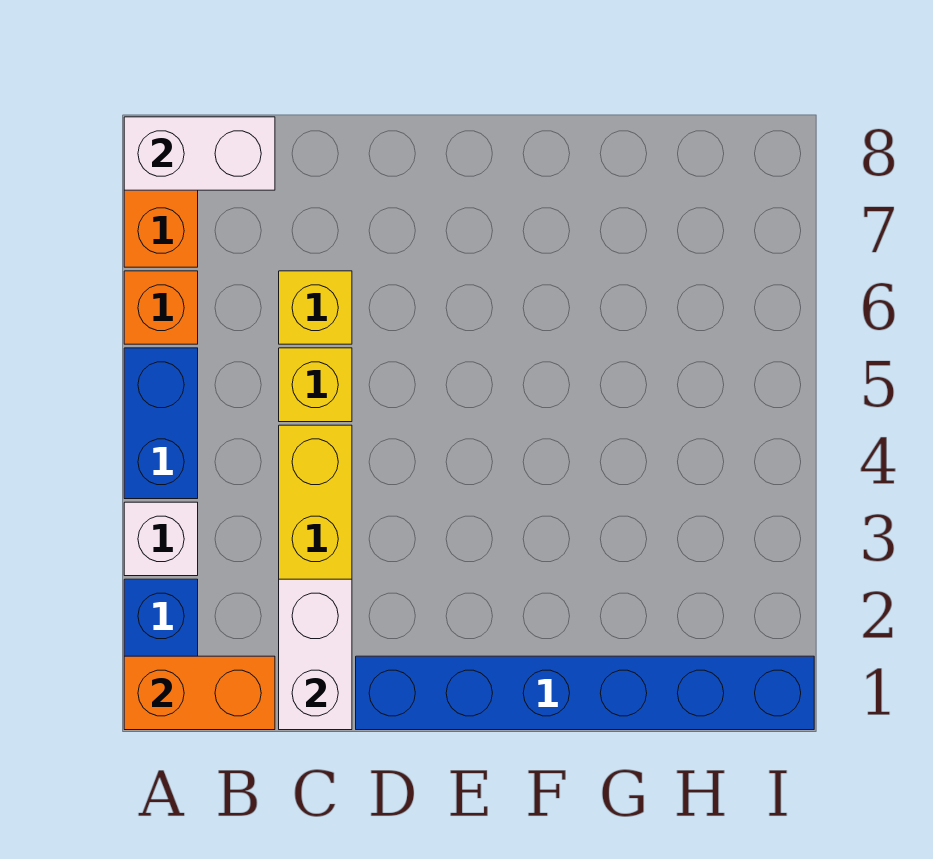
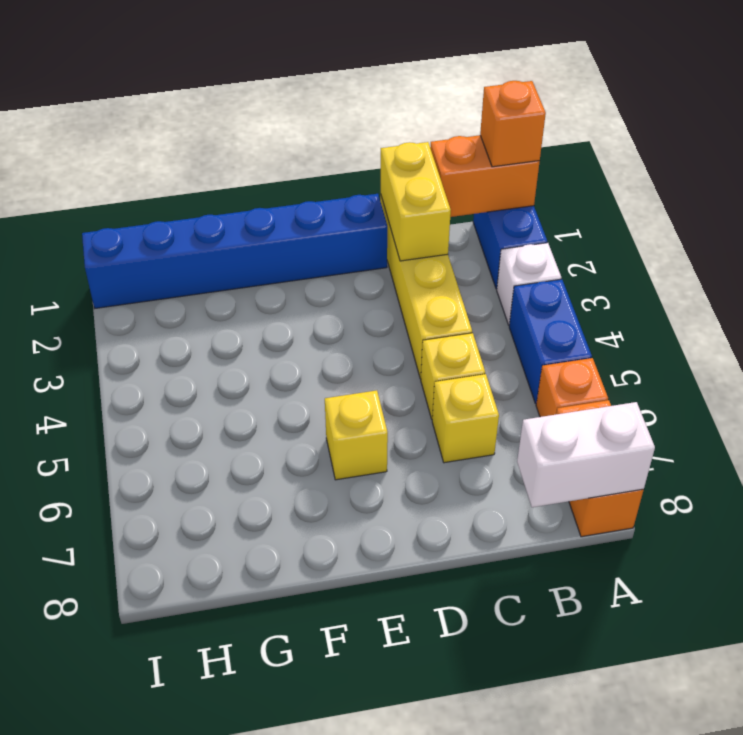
none -> orange 1x1 brick [480,81,546,167]
white 1x2 brick [279,579,352,730] -> yellow 1x2 brick [381,142,451,261]
none -> yellow 1x1 brick [325,390,388,480]

